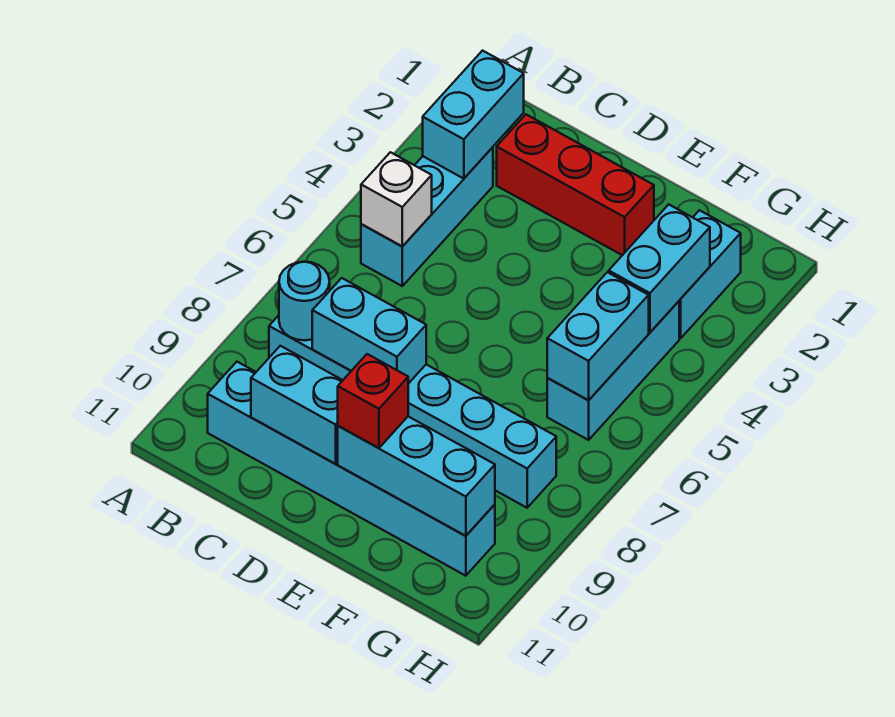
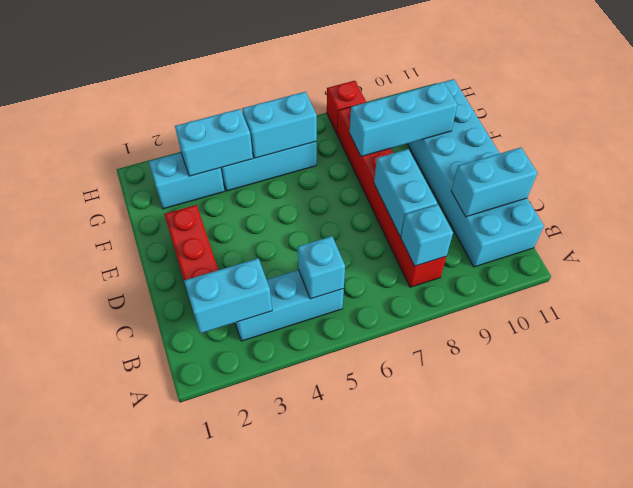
white 1x1 brick [361,152,432,246] -> cyan 1x1 brick [298,236,345,299]
cyan 1x6 brick [269,315,556,508] -> red 1x6 brick [337,107,446,287]
cyan 1x1 round brick [279,262,330,340] -> cyan 1x1 brick [401,204,453,266]
cyan 1x6 brick [208,362,495,576] -> cyan 2x6 brick [408,79,544,267]
cyan 1x2 brick [251,346,343,464] -> cyan 1x2 brick turned to [451,147,537,217]
cyan 1x3 brick [338,417,495,536] -> cyan 1x3 brick turned to [350,82,457,157]
red 1x1 brick [338,354,408,448] -> red 1x1 brick moved to [327,81,366,133]

